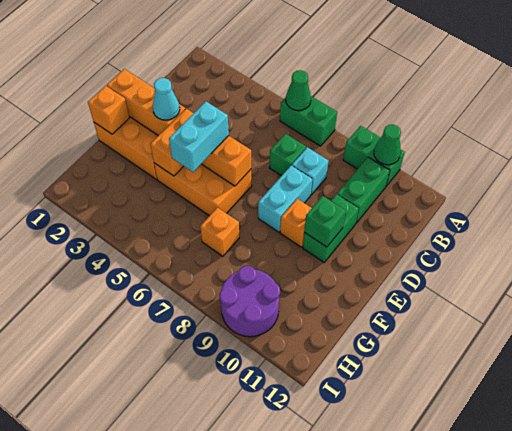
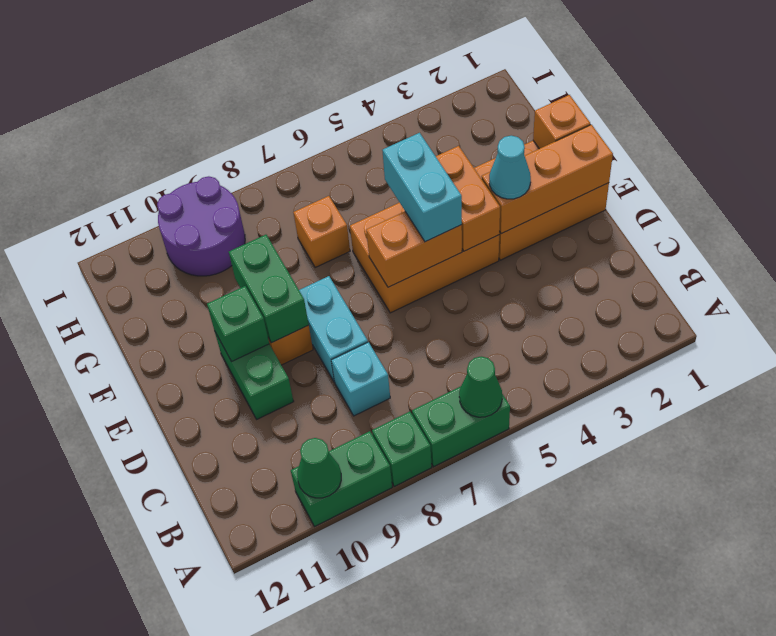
green 1x2 brick [337,157,390,223] -> green 1x2 brick moved to [229,235,309,343]
green 1x1 brick [269,134,306,176] -> green 1x1 brick moved to [372,411,432,486]

